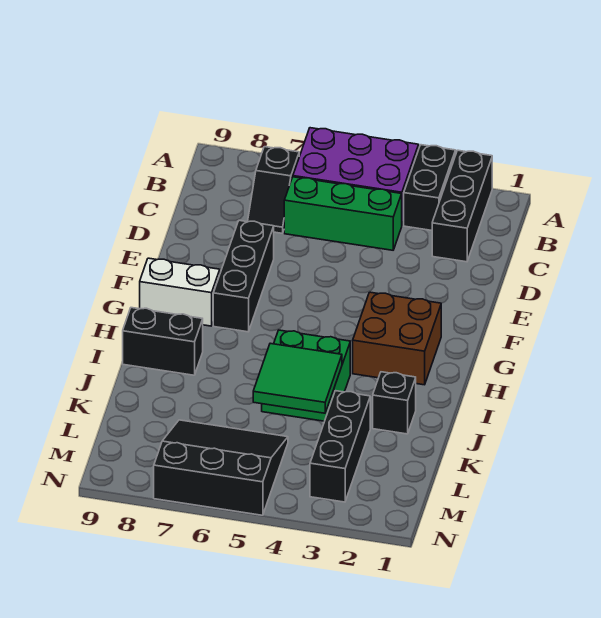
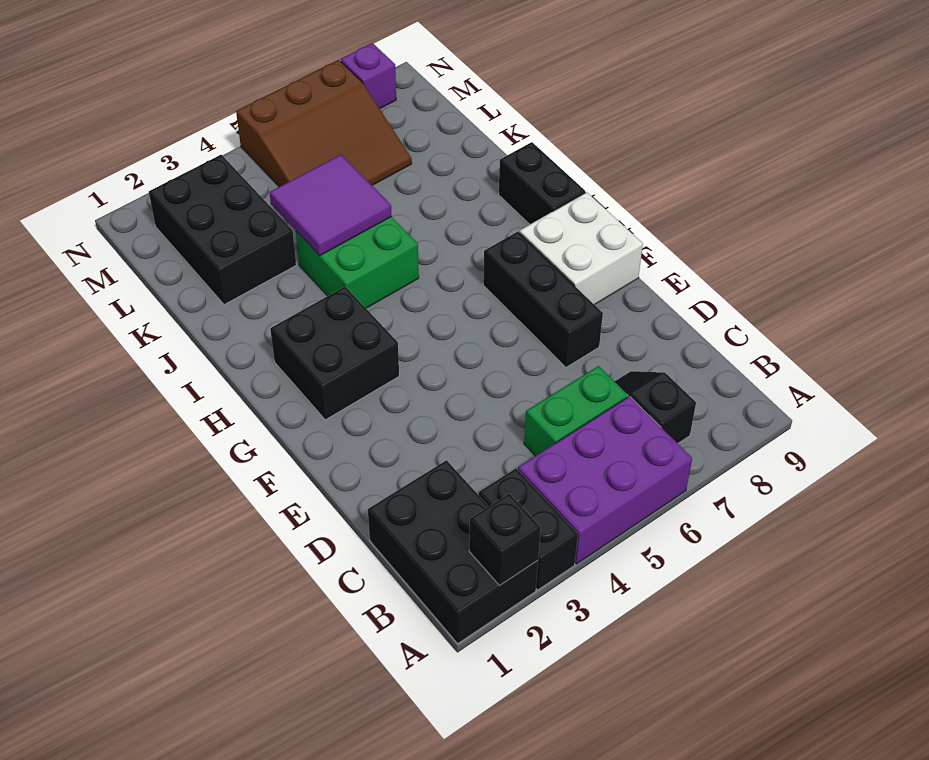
black 1x3 brick [432,150,492,262] -> black 2x3 brick [368,460,538,643]
green 1x3 brick [284,177,402,250] -> green 1x2 brick [524,366,628,456]
brown 2x2 brick [353,292,441,385] -> black 2x2 brick [270,287,399,420]
white 1x2 brick [140,258,220,326] -> white 2x2 brick [519,192,643,305]
black 1x2 brick [123,308,203,375] -> black 1x2 brick turned to [499,142,585,224]
black 1x1 brick [373,372,416,434] -> black 1x1 brick moved to [469,493,541,585]
green 2x2 tile [253,343,342,413] -> purple 2x2 tile [269,155,392,256]
black 1x3 brick [310,391,370,502] -> black 2x3 brick [149,155,296,305]
black 3x3 slope [154,420,288,515] -> brown 3x3 slope [236,60,412,187]
none -> purple 1x1 brick [340,43,396,109]

